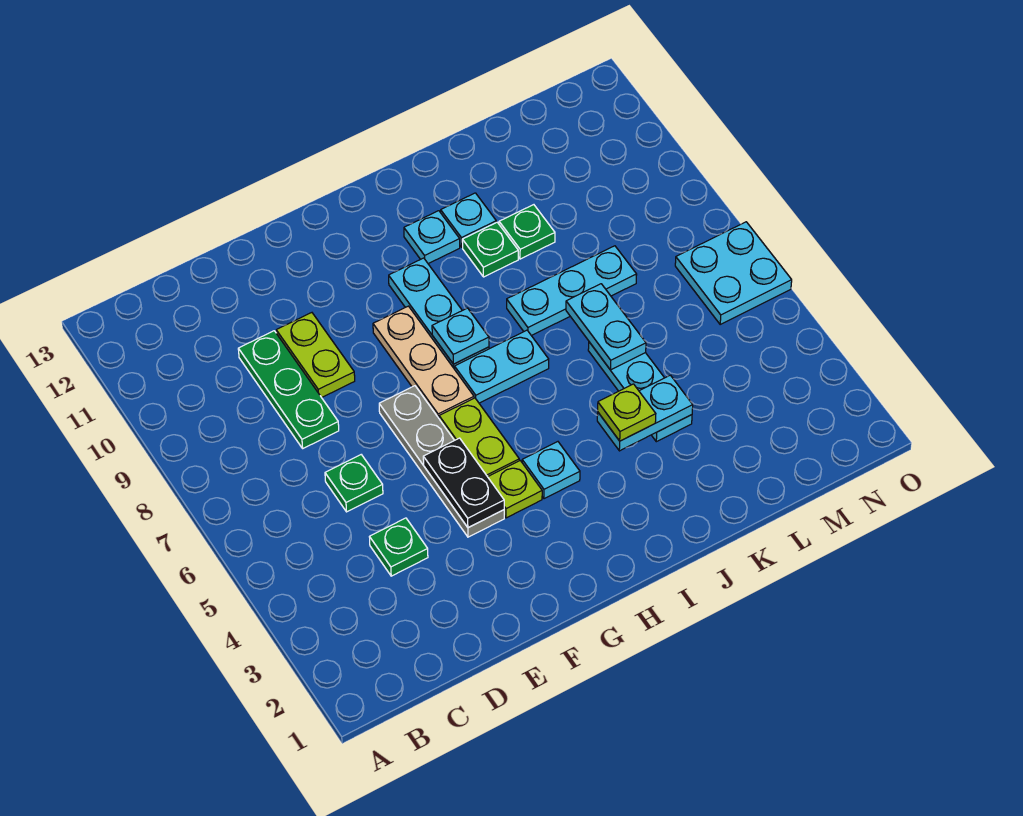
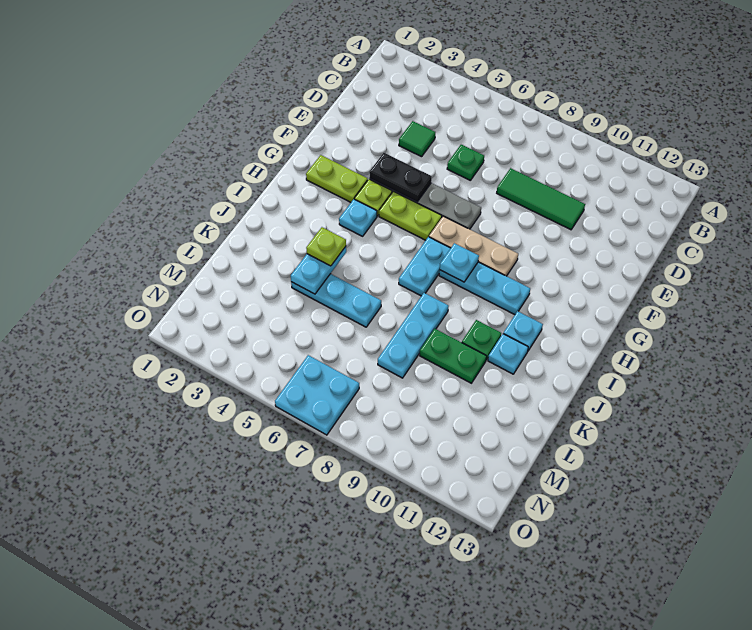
green 1x1 plate [370,518,428,576] -> green 1x1 tile [399,121,435,157]
green 1x3 plate [238,331,339,448] -> green 1x3 tile [497,168,585,230]
lime 1x2 plate [276,313,355,398] -> lime 1x2 plate moved to [306,155,368,202]
cyan 1x2 plate [566,284,646,370] -> none
green 1x1 plate [499,205,555,259] -> green 1x2 plate [420,329,487,383]

